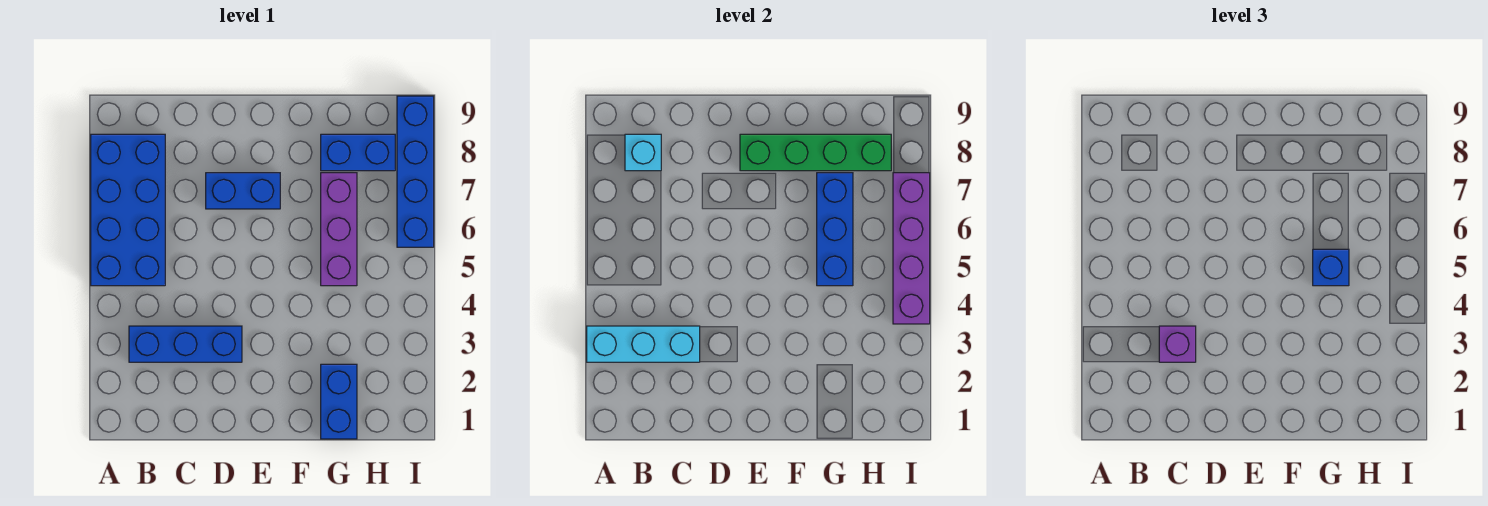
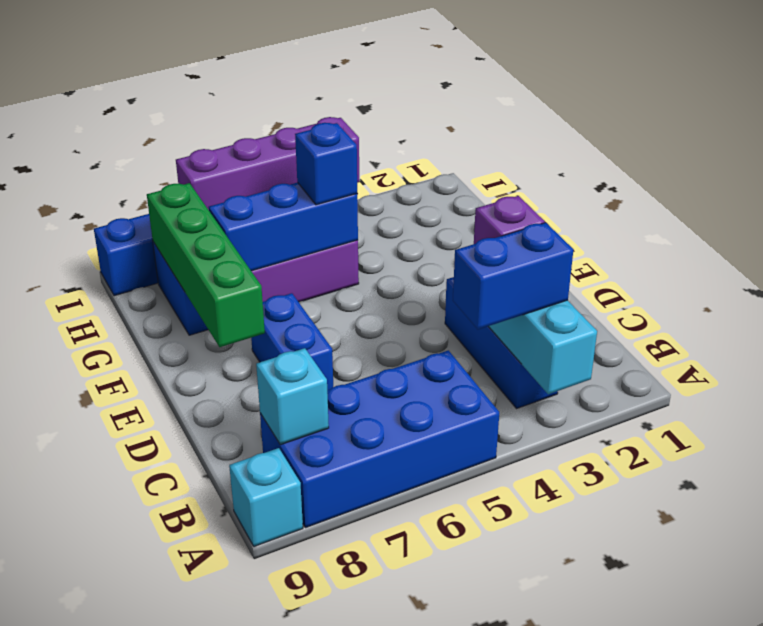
none -> cyan 1x1 brick [229,448,303,547]
blue 1x2 brick [321,364,357,439] -> blue 1x2 brick moved to [453,223,573,329]

